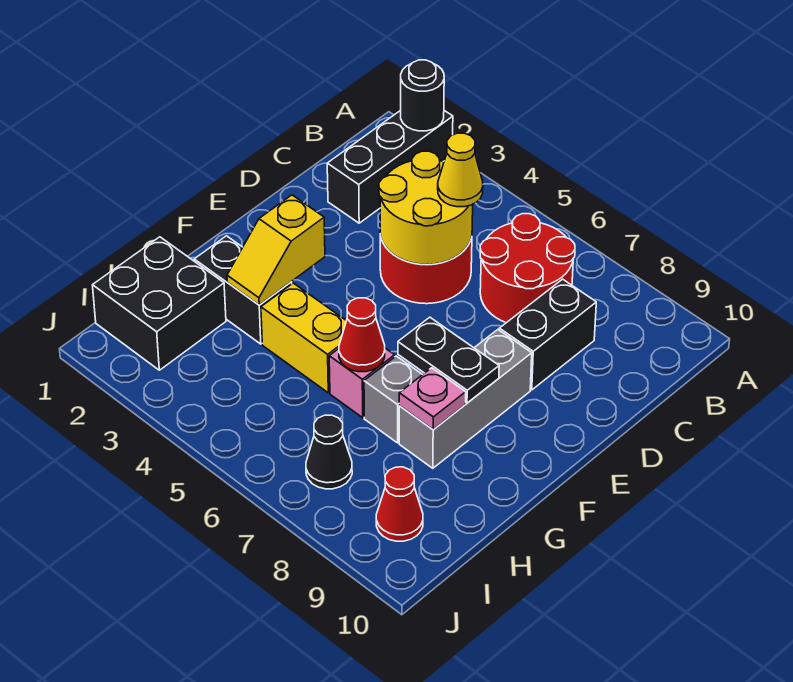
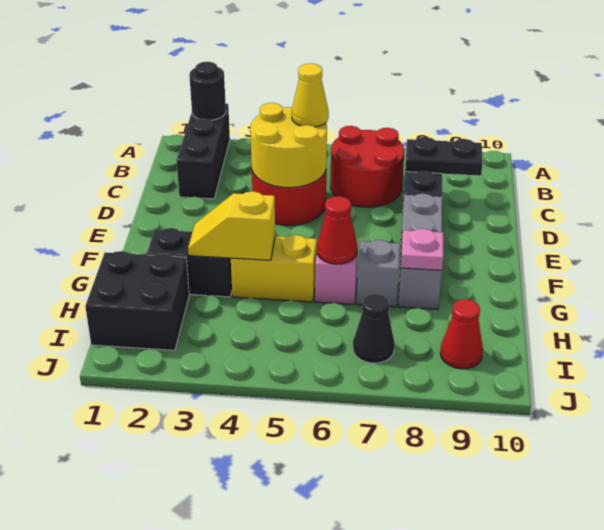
yellow 1x2 slope [227,195,325,305] -> yellow 1x2 slope turned to [188,191,275,260]
black 1x2 plate [398,317,499,403] -> black 1x2 plate moved to [405,137,483,176]

